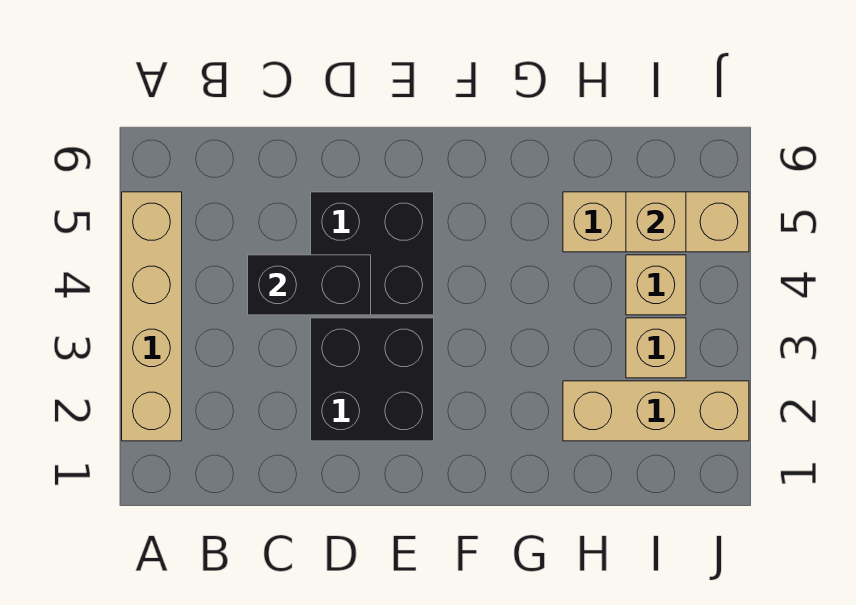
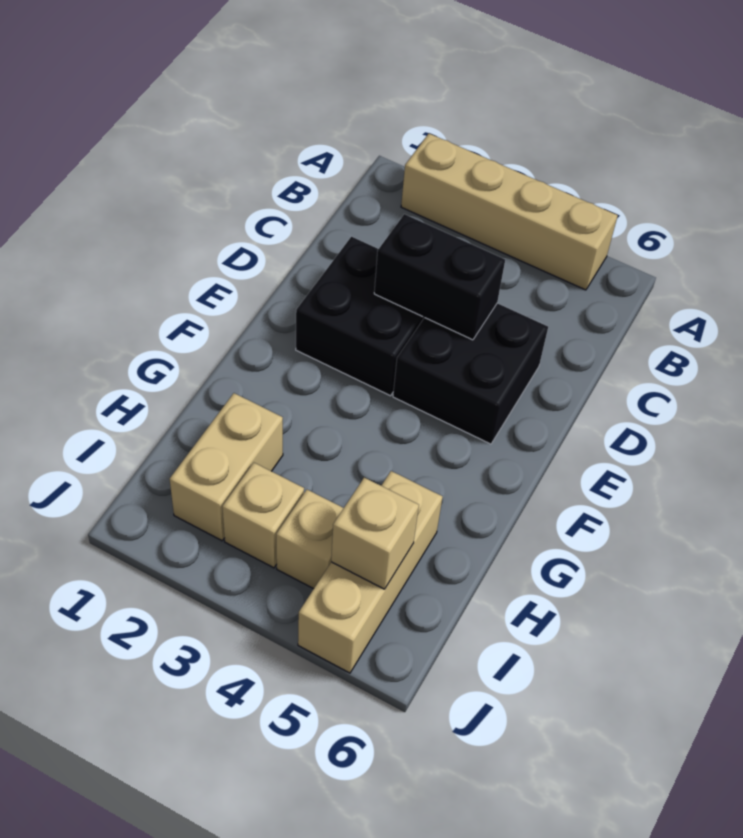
black 1x2 brick [248,255,371,315] -> black 1x2 brick turned to [374,214,505,340]
tan 1x3 brick [563,381,749,441] -> tan 1x2 brick [170,393,283,541]

